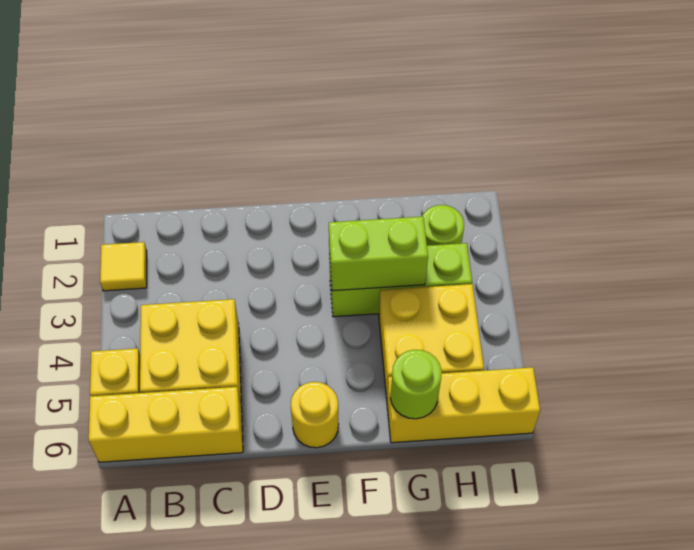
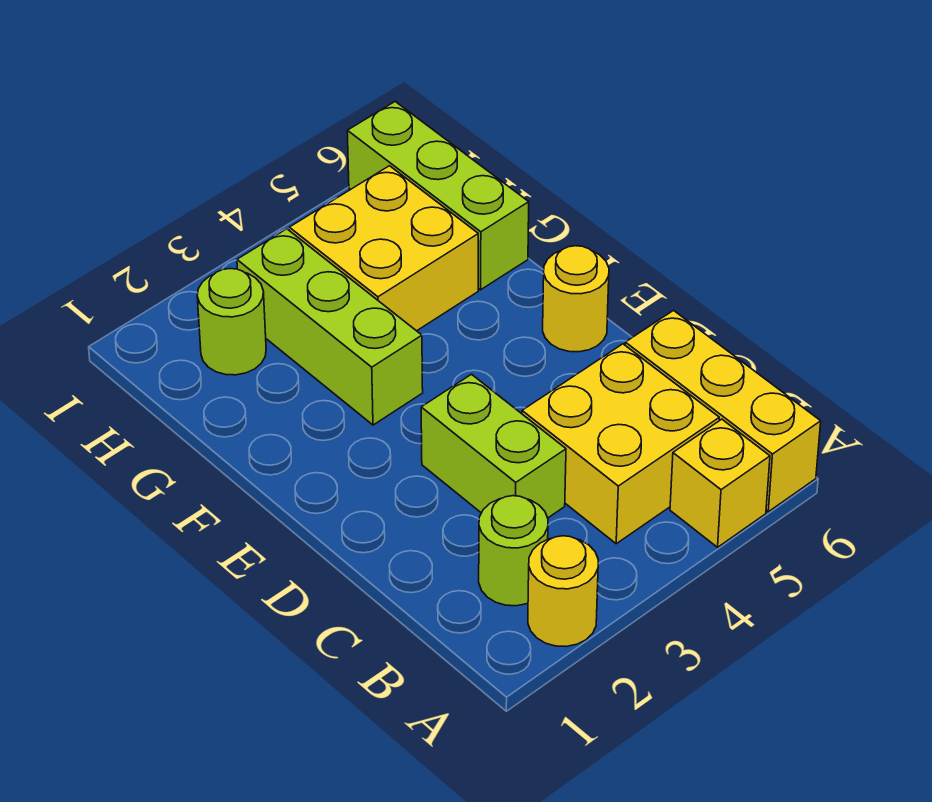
yellow 1x1 tile [100,242,147,291] -> yellow 1x1 round brick [528,536,598,647]
lime 1x2 brick [329,217,428,291] -> lime 1x2 brick moved to [421,374,566,518]
yellow 1x3 brick [387,367,540,443] -> lime 1x3 brick [347,102,529,290]
lime 1x1 round brick [390,350,442,419] -> lime 1x1 round brick moved to [479,496,548,606]

